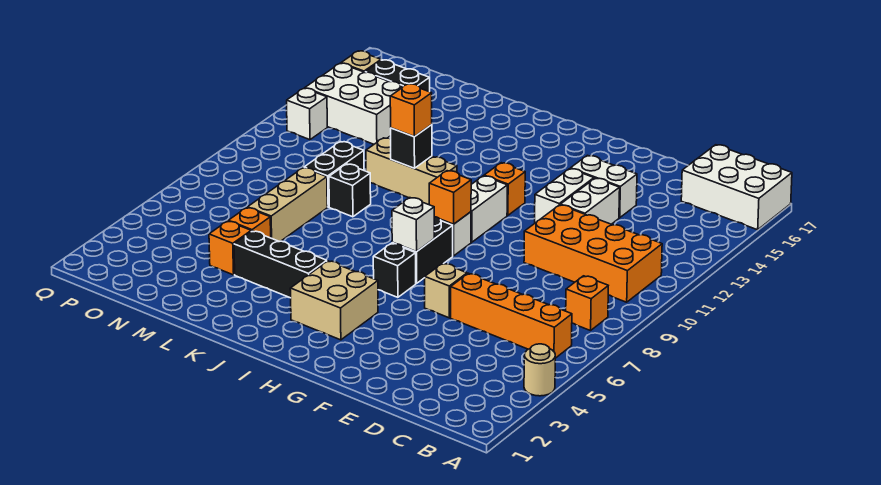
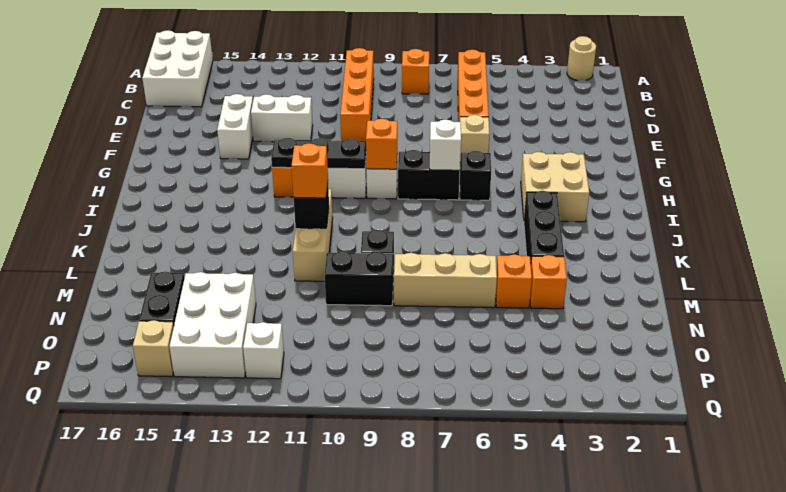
tan 1x1 round brick [524,344,555,396] -> tan 1x1 round brick moved to [567,36,596,81]
orange 2x4 brick [524,205,662,302] -> orange 1x4 brick [340,48,374,141]
white 1x2 brick [535,169,594,223] -> none
none -> black 1x3 plate [271,138,366,169]

